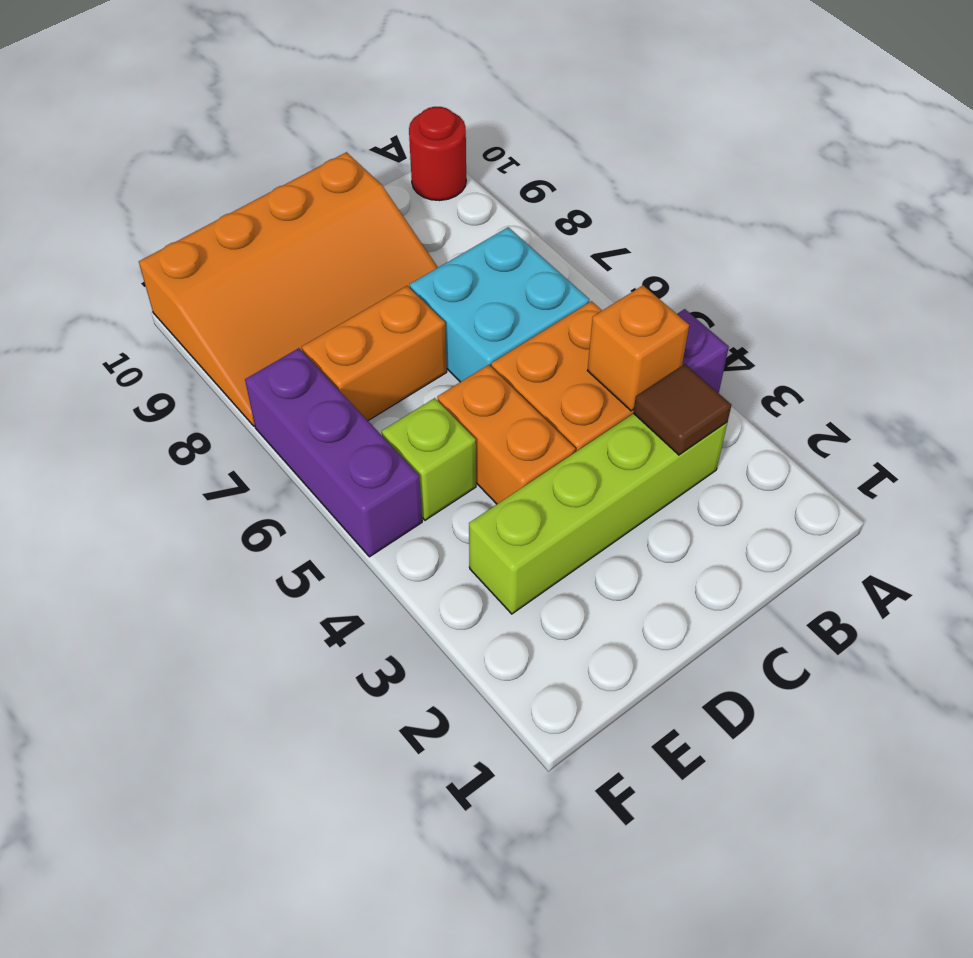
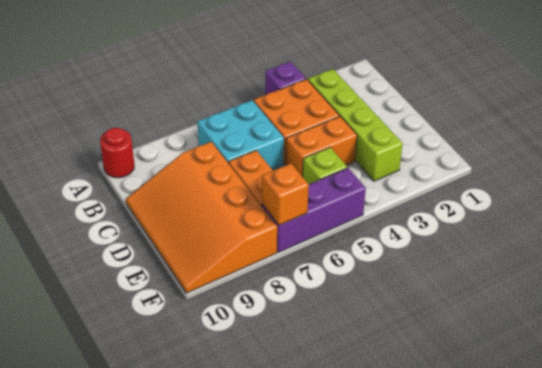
brown 1x1 tile [633,364,731,455] -> none
orange 1x1 brick [587,285,689,411] -> orange 1x1 brick moved to [262,164,309,225]
orange 3x4 slope [139,152,438,426] -> orange 3x4 slope turned to [126,142,277,293]

